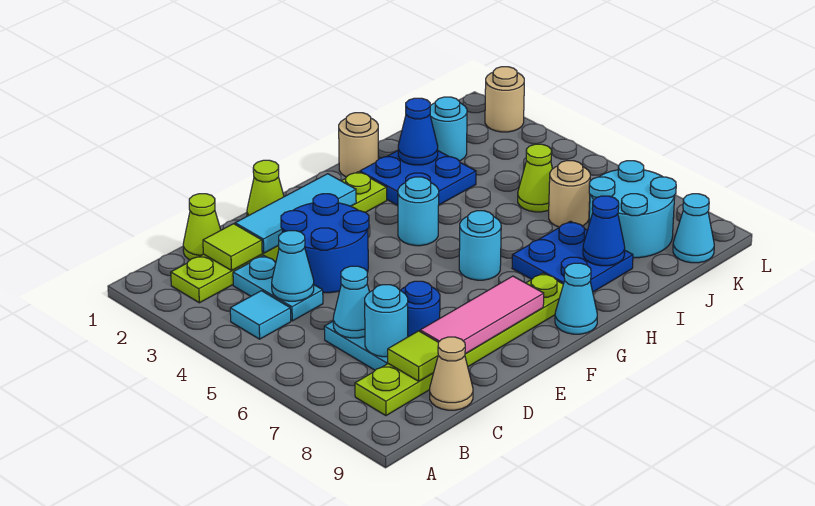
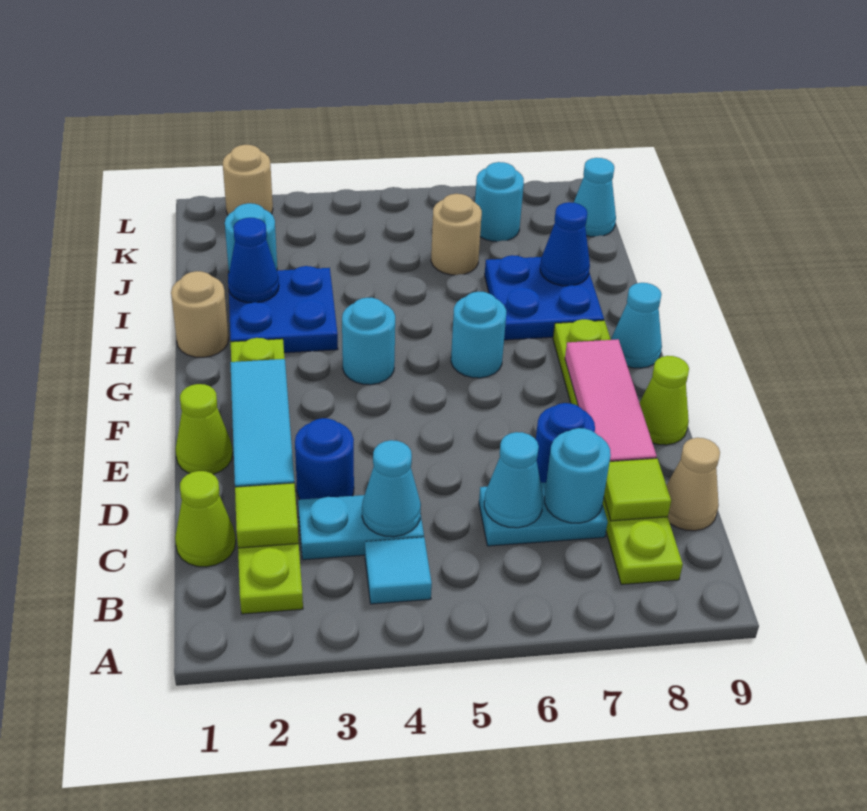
blue 2x2 round brick [281,194,369,293] -> blue 1x1 round brick [295,418,354,500]
lime 1x1 cone [518,144,552,212] -> lime 1x1 cone moved to [639,356,689,445]
cyan 2x2 round brick [589,161,676,258] -> cyan 1x1 round brick [475,162,524,242]

